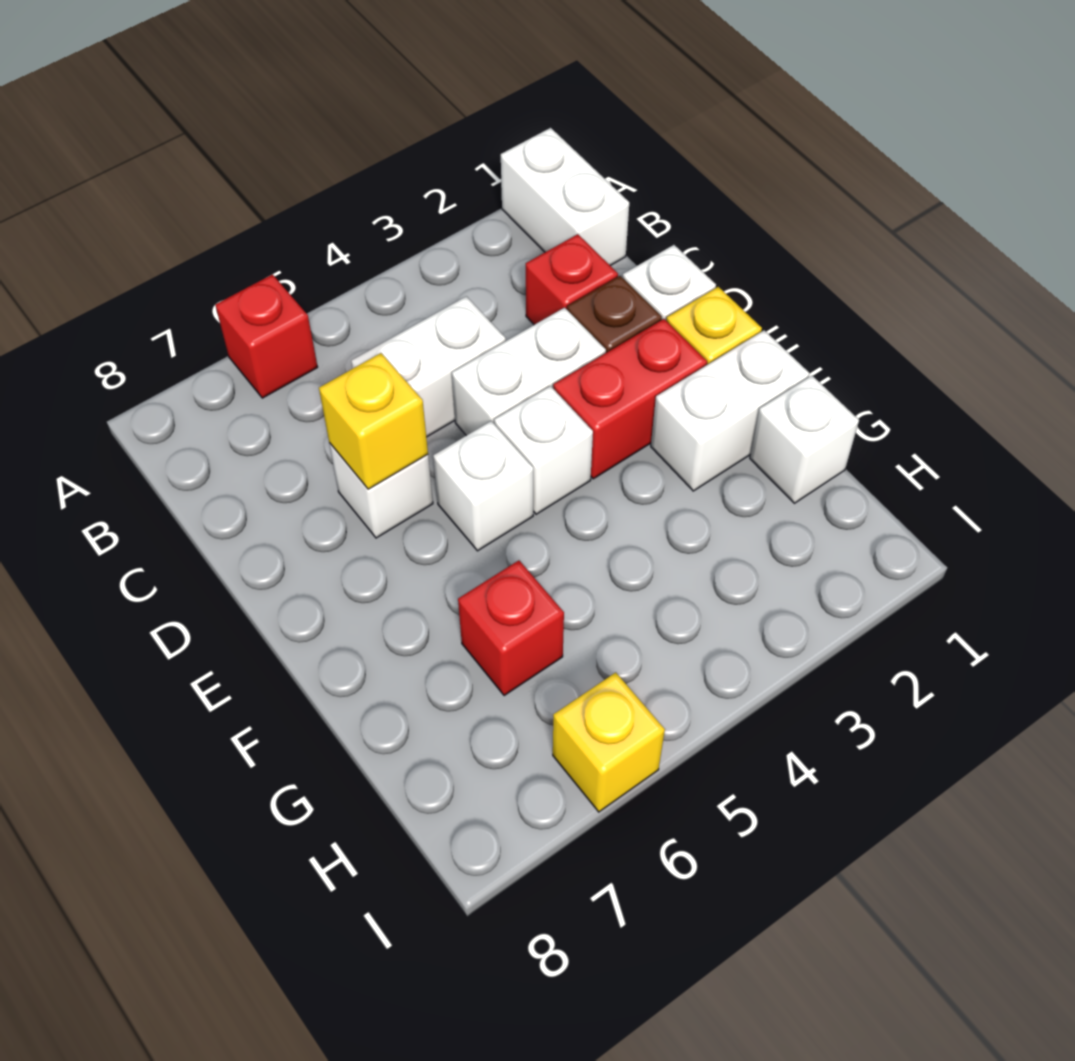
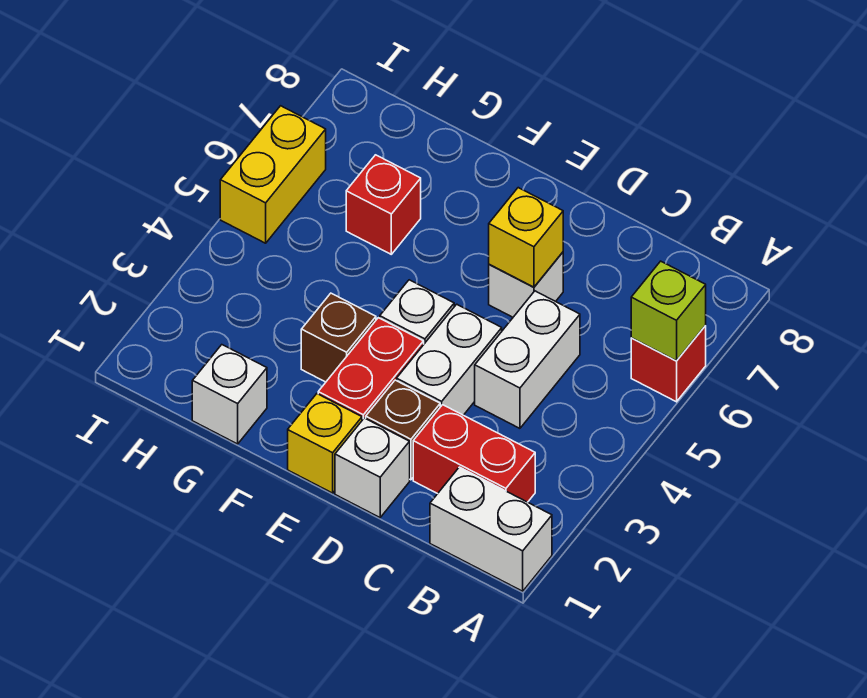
none -> lime 1x1 brick [631,261,706,361]
red 1x1 brick [526,234,618,325] -> red 1x2 brick [413,405,535,502]
white 1x1 brick [433,421,533,551] -> none
white 1x2 brick [651,330,810,491] -> none
none -> brown 1x1 brick [301,293,376,382]
yellow 1x1 brick [553,672,665,812] -> yellow 1x2 brick [220,106,326,243]

